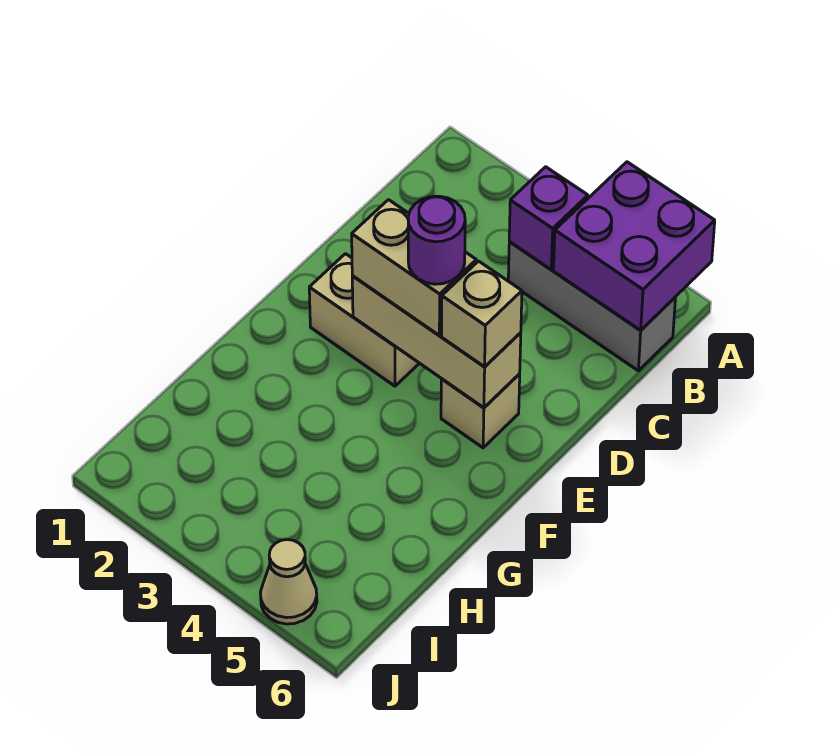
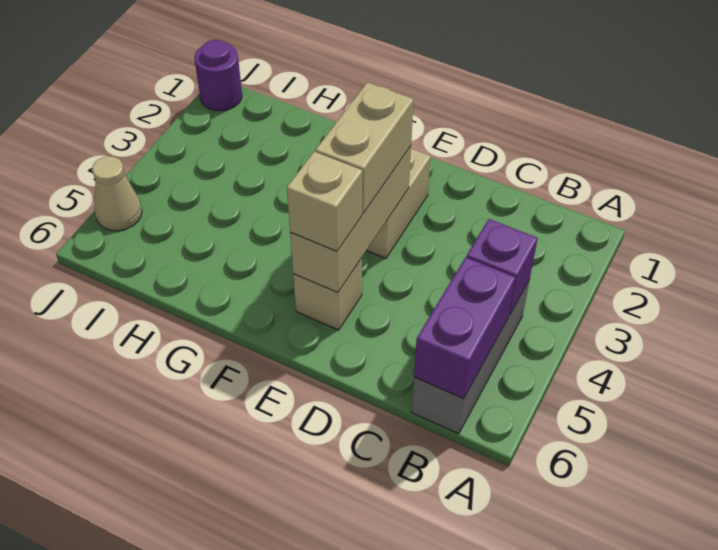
purple 2x2 brick [553,162,715,330] -> purple 1x2 brick [414,257,516,399]
purple 1x1 round brick [408,196,465,284] -> purple 1x1 round brick moved to [194,40,242,111]

